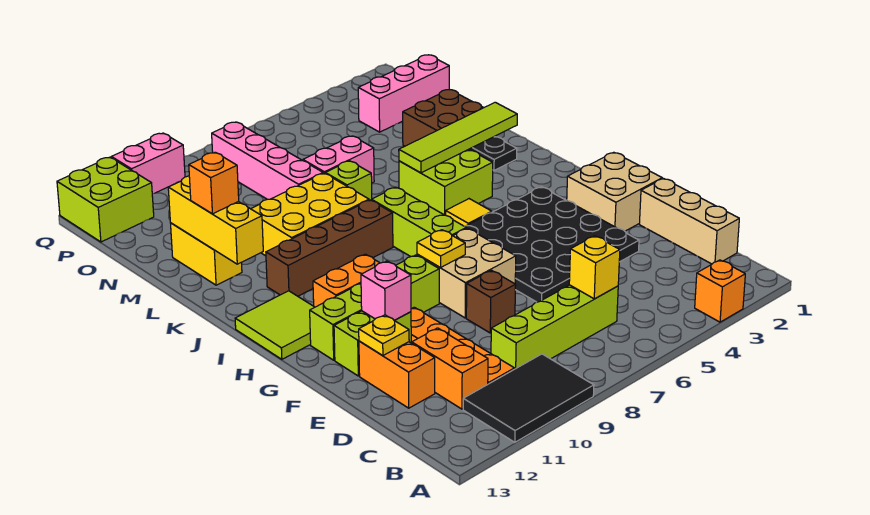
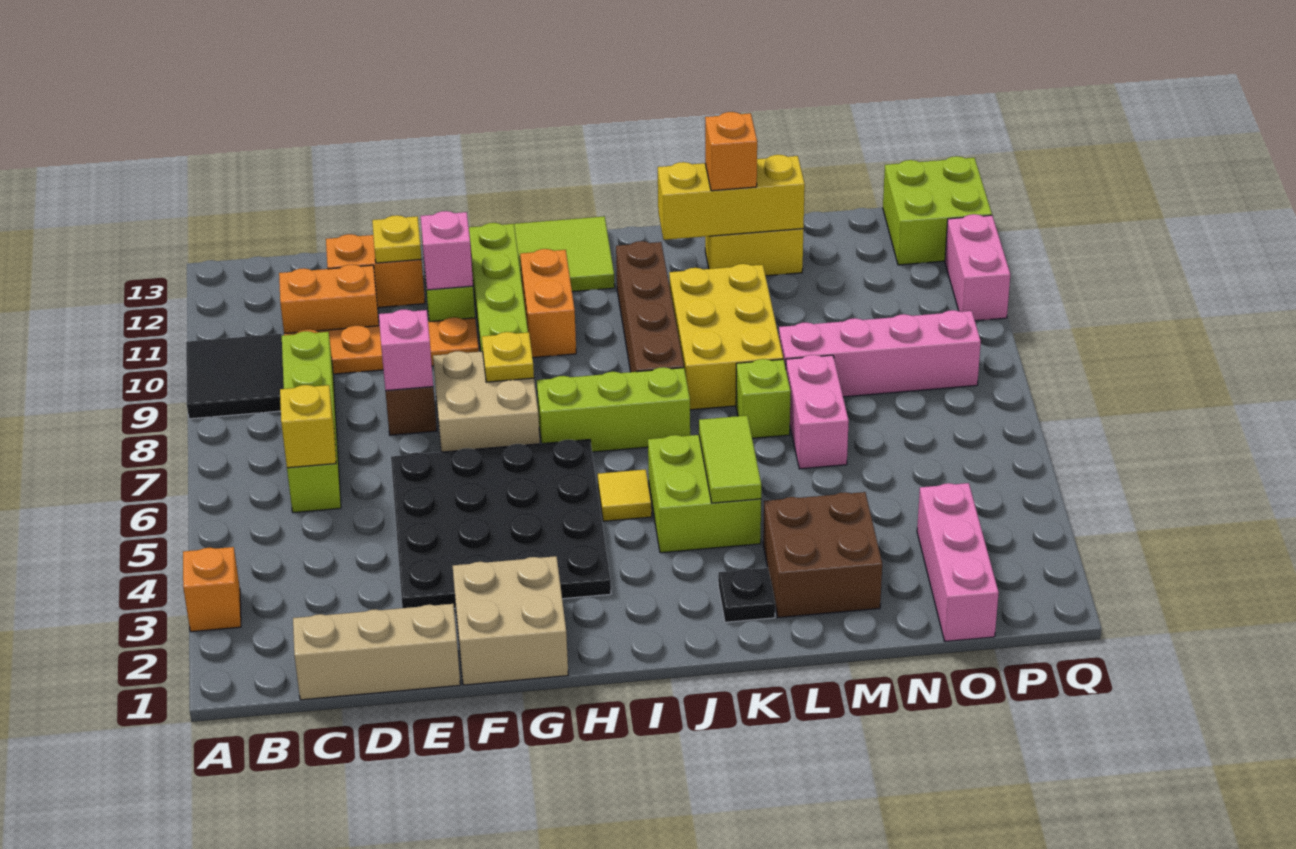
black 2x3 tile [463,354,594,442] -> black 2x2 tile [186,334,284,419]
none -> pink 1x1 brick [379,309,433,391]
lime 1x4 tile [399,102,517,173] -> lime 1x2 tile [699,416,761,503]

